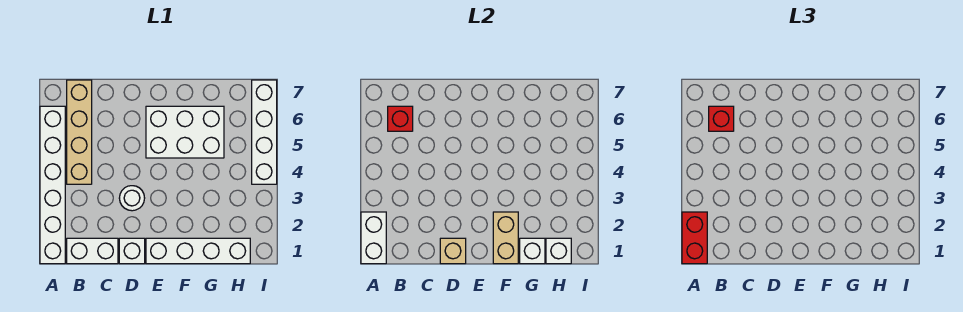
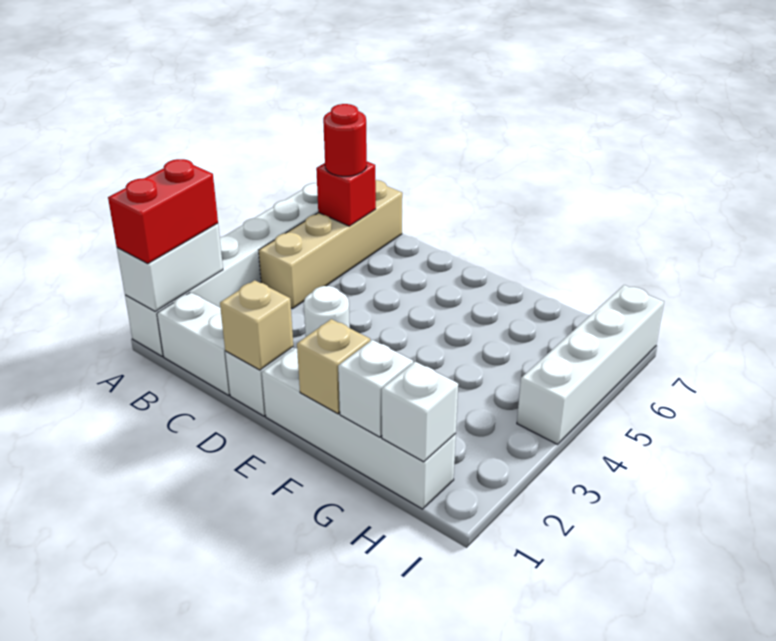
red 1x1 brick [709,106,734,131] -> red 1x1 round brick [323,104,367,176]
white 2x3 brick [146,106,224,158] -> none
tan 1x2 brick [493,212,518,264] -> tan 1x1 brick [297,319,370,414]

